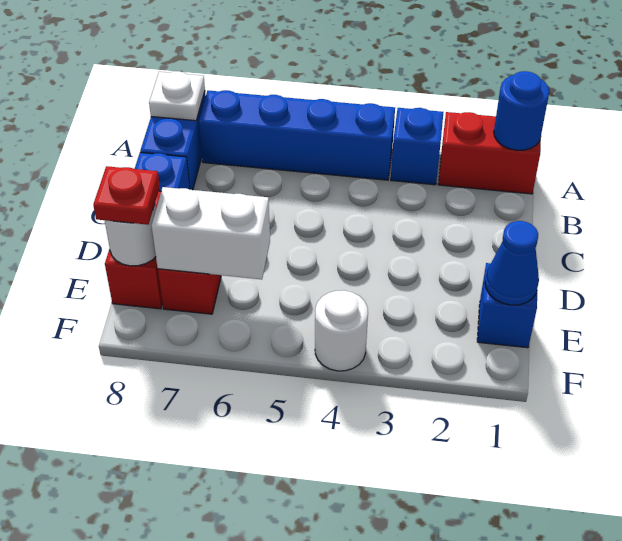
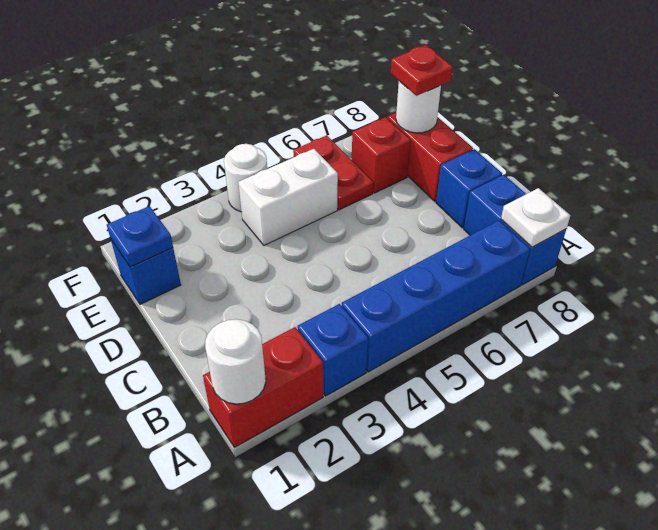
blue 1x1 round brick [494,71,549,150] -> white 1x1 round brick [205,319,266,404]
blue 1x1 cone [485,221,539,305] -> blue 1x1 plate [107,206,173,267]
none -> red 1x2 plate [293,135,373,210]
white 1x2 brick [151,187,270,279] -> white 1x2 brick moved to [238,149,338,245]

